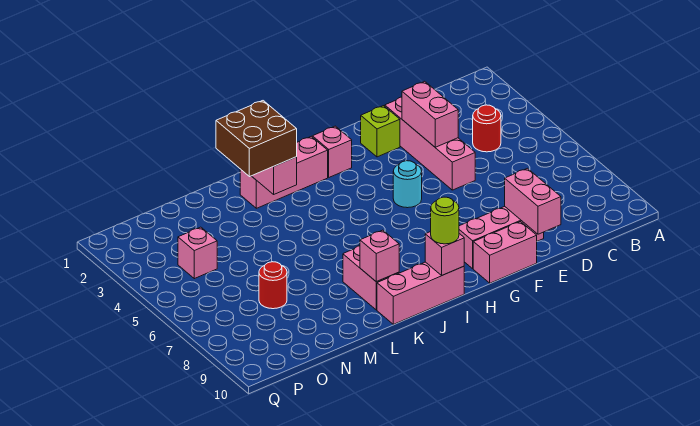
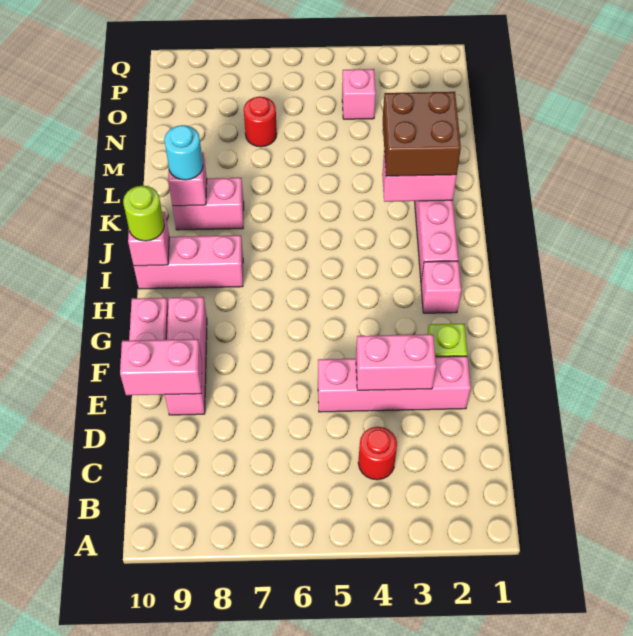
cyan 1x1 round brick [393,161,422,208] -> cyan 1x1 round brick moved to [164,125,203,180]
pink 1x3 brick [377,262,464,324] -> pink 1x3 brick turned to [134,235,243,289]

